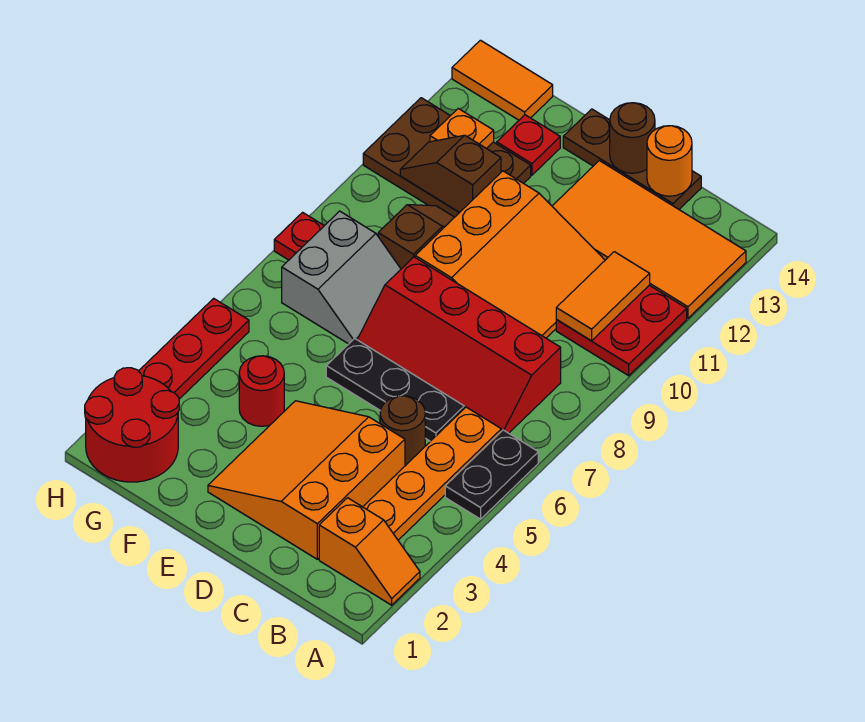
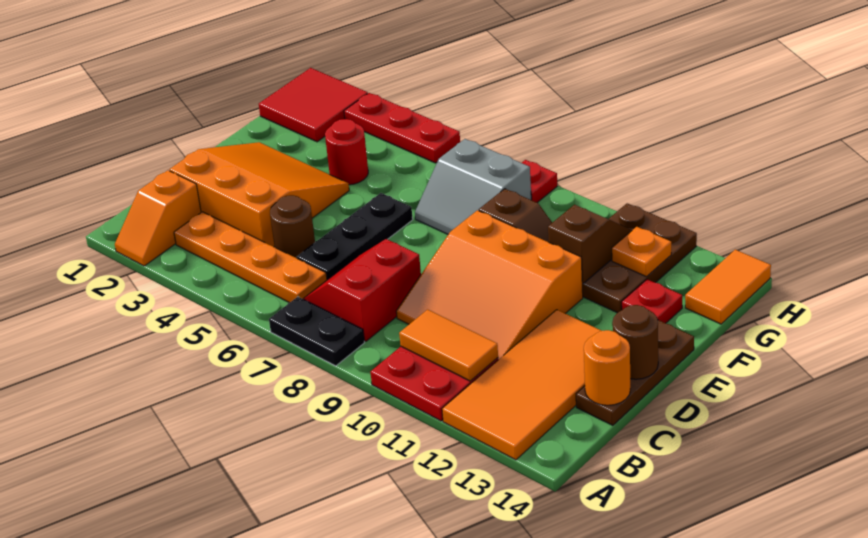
black 1x2 plate [445,430,538,519] -> black 1x2 plate moved to [269,297,364,366]
red 2x4 slope [357,257,561,433] -> red 2x2 slope [303,239,421,341]
red 2x2 round brick [85,368,179,482] -> red 2x2 tile [259,68,368,142]

